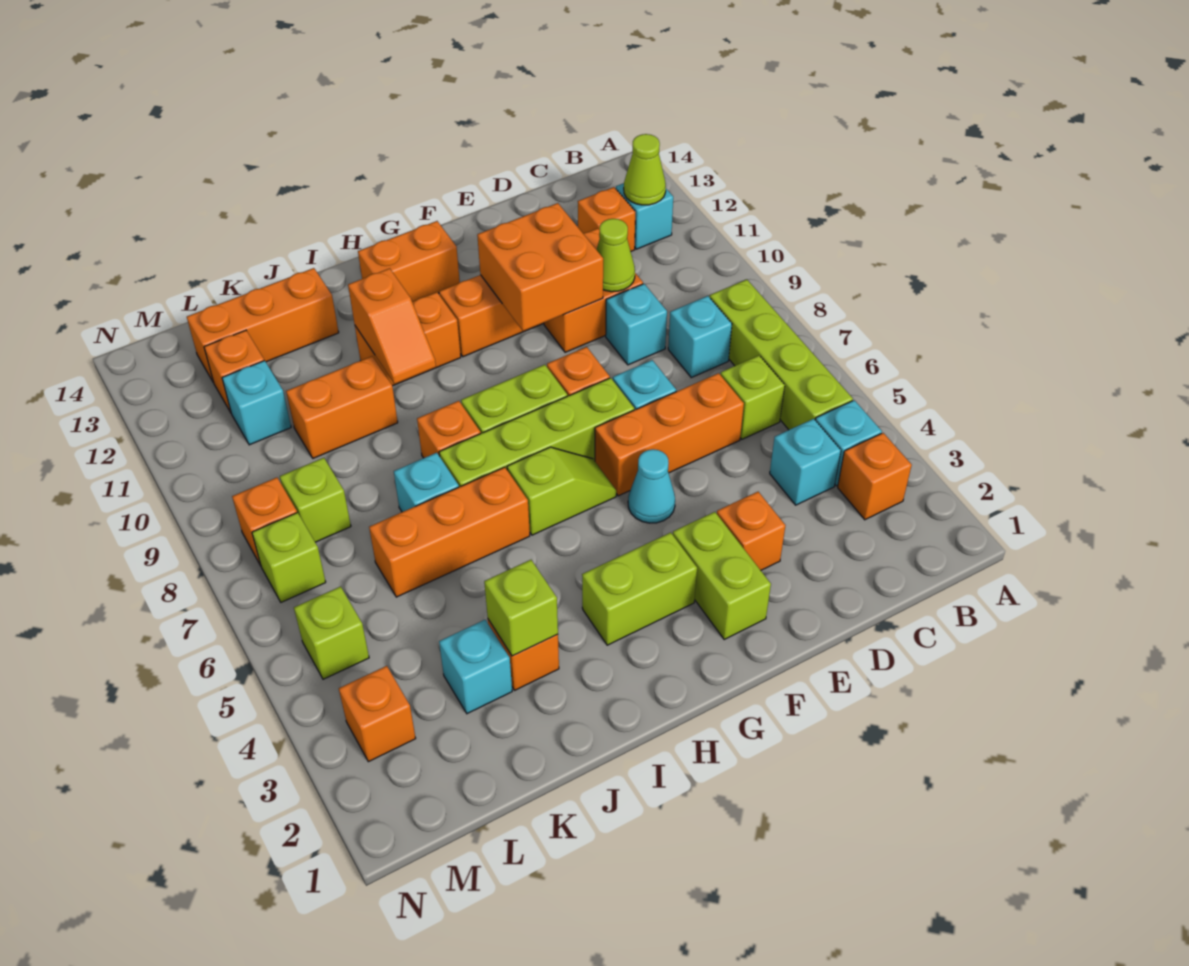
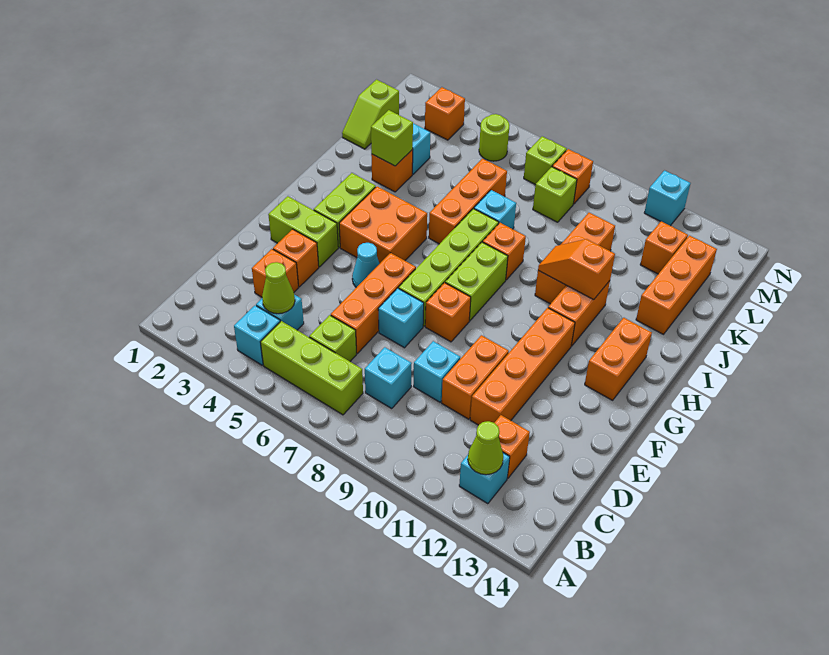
orange 1x1 brick [838,433,912,520] -> orange 1x1 brick moved to [252,249,299,297]
lime 1x4 brick [710,280,853,430] -> lime 1x3 brick [261,321,363,415]
lime 1x1 cone [596,219,635,292] -> lime 1x1 cone moved to [262,262,295,314]
orange 2x2 brick [477,203,603,331] -> orange 2x2 brick moved to [339,186,427,264]
lime 1x2 slope [507,447,616,535] -> lime 1x2 slope moved to [342,80,399,149]
orange 1x2 brick [286,356,398,458] -> orange 1x3 brick [535,213,615,304]
cyan 1x1 brick [222,360,291,445] -> cyan 1x1 brick moved to [644,171,690,226]
lime 1x1 brick [294,586,369,679] -> lime 1x1 round brick [479,114,509,161]

